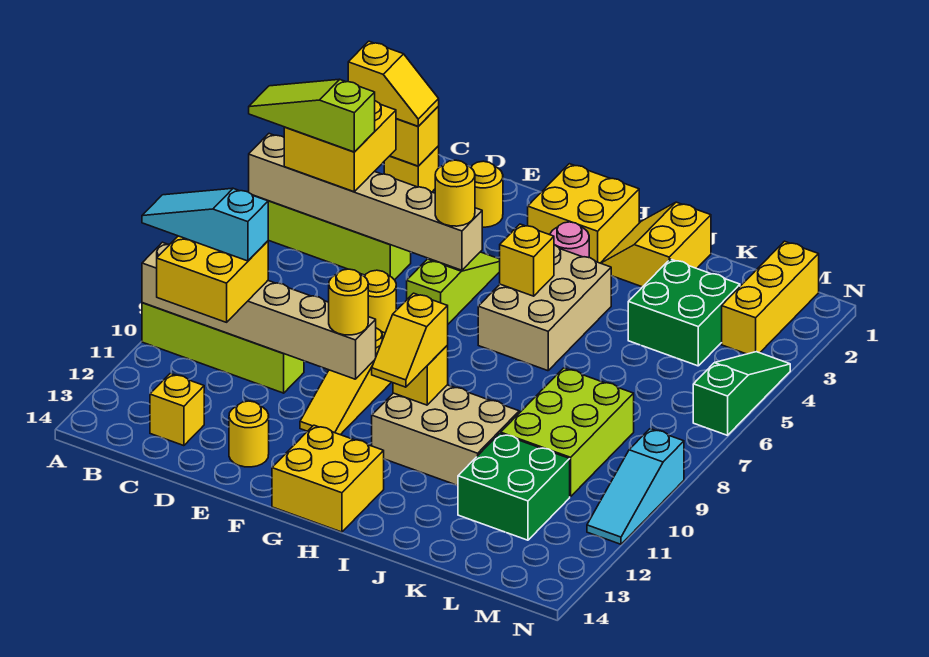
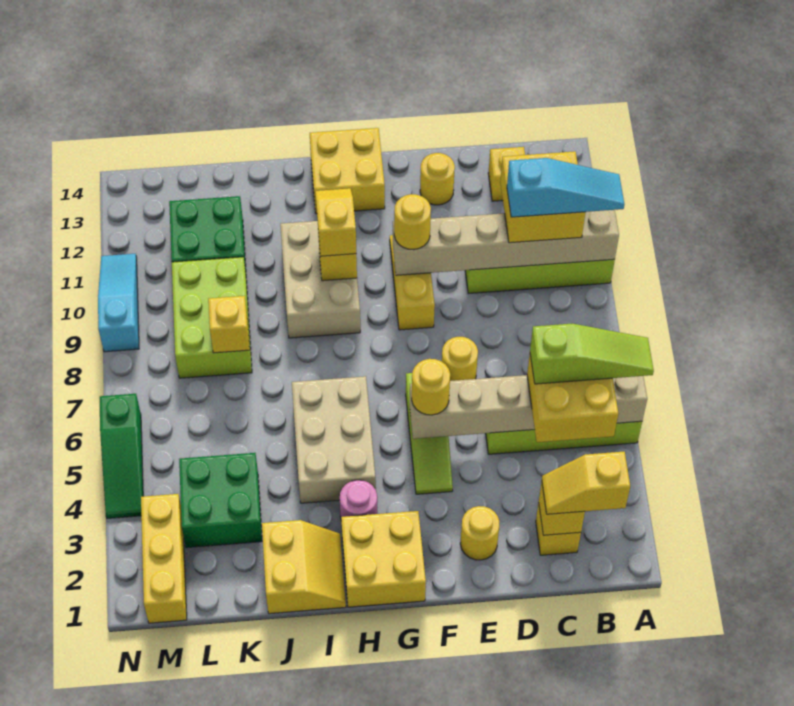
yellow 1x1 brick [500,224,554,296] -> yellow 1x1 brick moved to [208,296,249,353]
tan 2x3 brick [372,385,519,485] -> tan 2x3 brick turned to [280,221,360,338]

